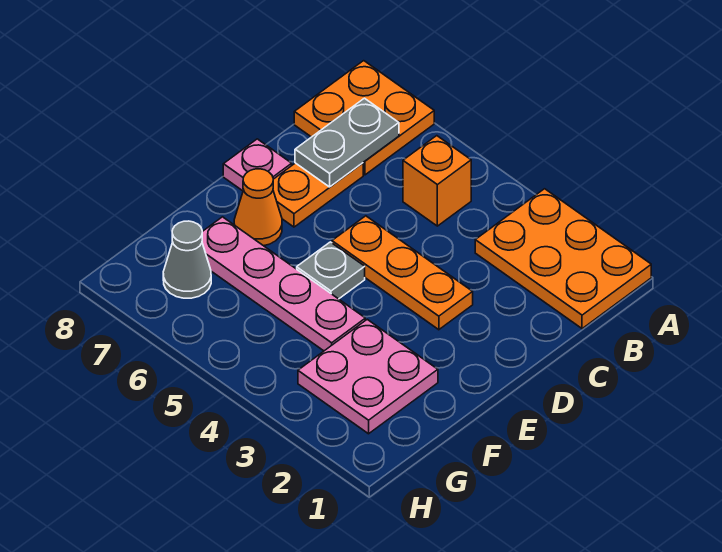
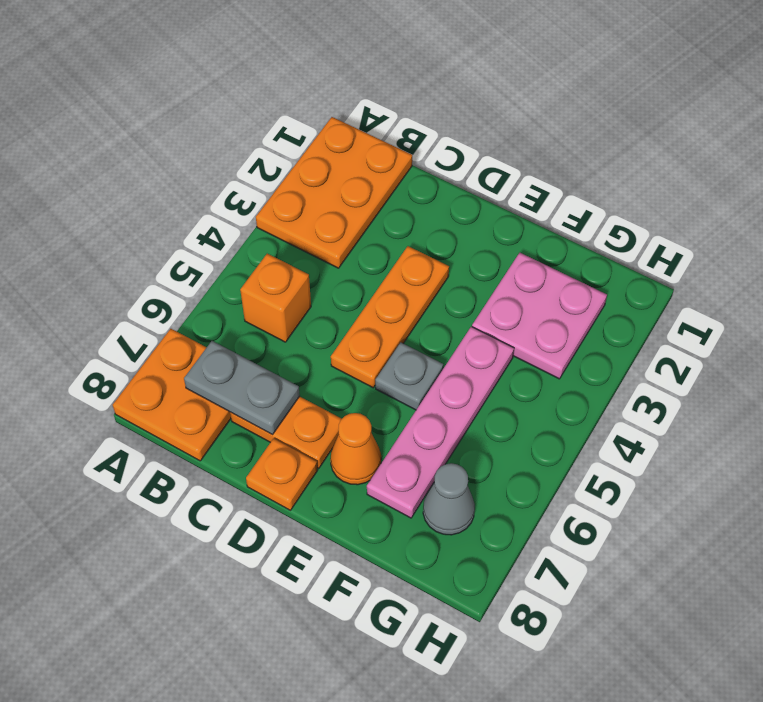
pink 1x1 plate [223,139,292,191] -> orange 1x1 plate [246,438,318,510]

